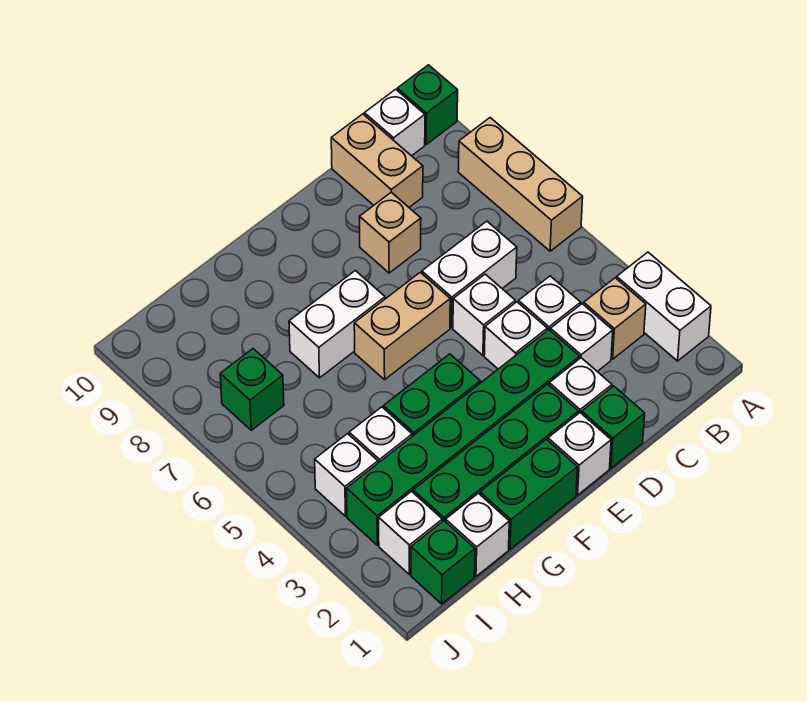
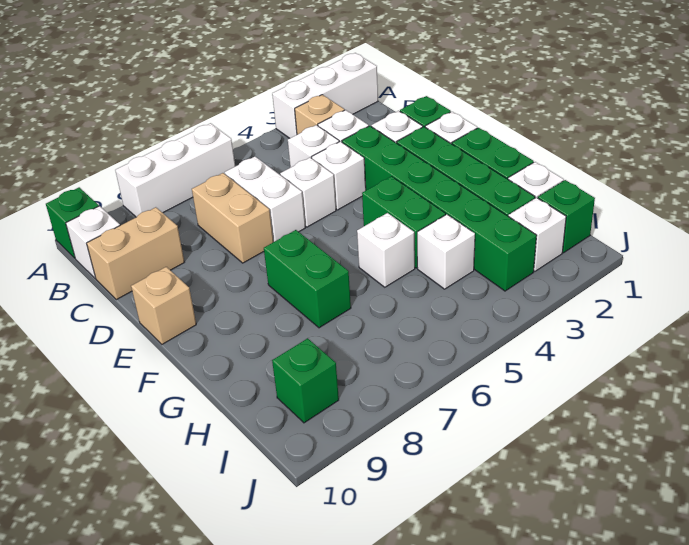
white 1x2 brick [617,252,711,361] -> white 1x3 brick [272,53,378,138]
tan 1x3 brick [458,118,583,251] -> white 1x3 brick [115,123,235,217]
tan 1x1 brick [359,192,421,273] -> tan 1x1 brick moved to [131,267,196,344]
tan 1x2 brick [354,272,450,380] -> tan 1x2 brick moved to [192,173,273,263]
white 1x2 brick [289,271,385,378] -> green 1x2 brick [264,230,351,328]
white 1x1 brick [315,434,378,516] -> white 1x1 brick moved to [357,213,415,287]
green 1x1 brick [220,349,284,430] -> green 1x1 brick moved to [272,338,339,423]

